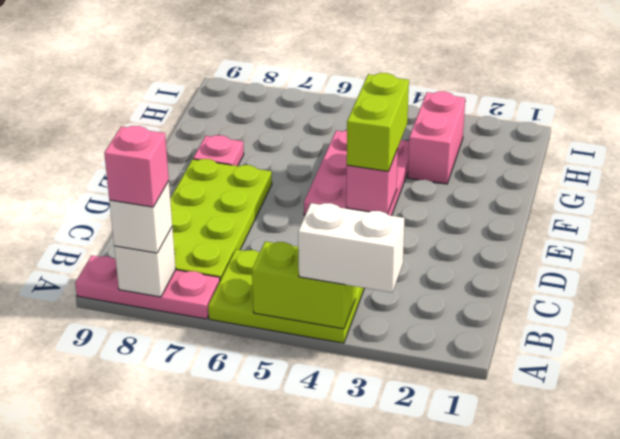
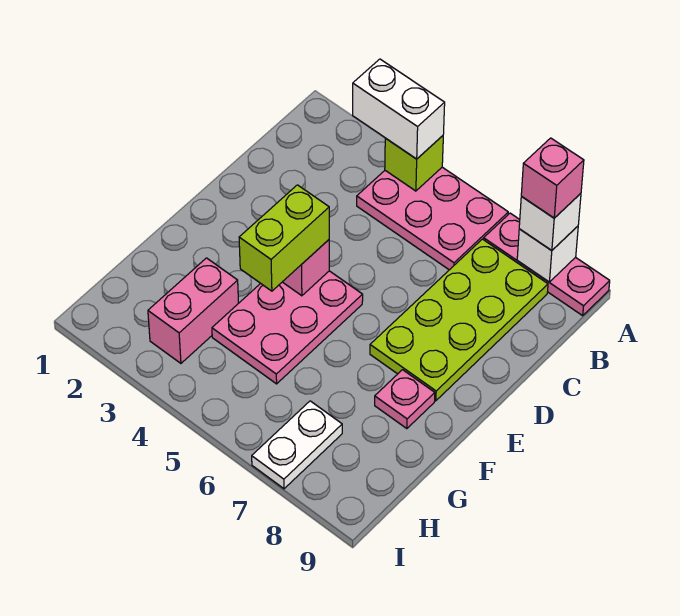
lime 2x3 plate [208,249,364,343] -> pink 2x3 plate [357,167,508,270]
lime 1x2 brick [252,241,355,329] -> lime 1x1 brick [385,136,443,191]
none -> white 1x2 plate [252,401,342,489]

